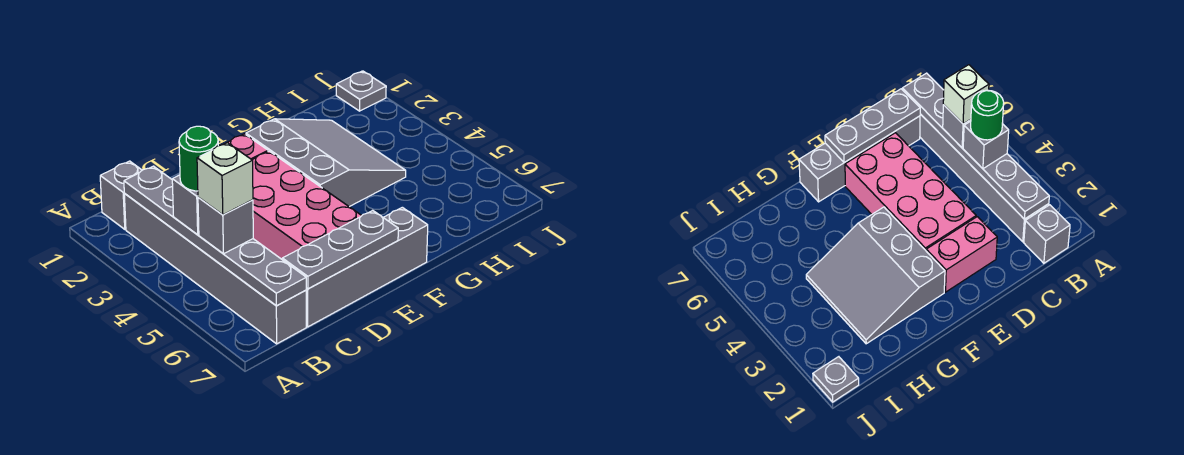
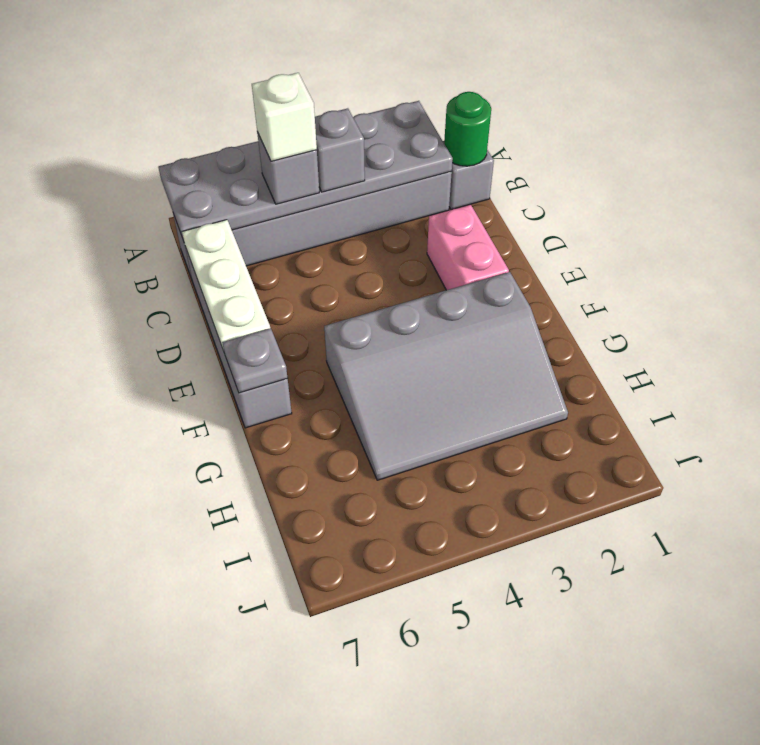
grey 1x6 plate [124,166,306,306] -> grey 2x6 plate [158,101,453,241]
green 1x1 round brick [179,126,218,191] -> green 1x1 round brick moved to [444,92,491,166]
grey 1x3 plate [282,210,398,289] -> white 1x3 plate [182,220,270,351]
pink 2x4 brick [253,151,362,259] -> none
grey 3x3 slope [246,119,406,207] -> grey 3x4 slope [324,272,568,480]
grey 1x1 plate [336,71,386,111] -> grey 1x1 plate moved to [222,328,287,393]

